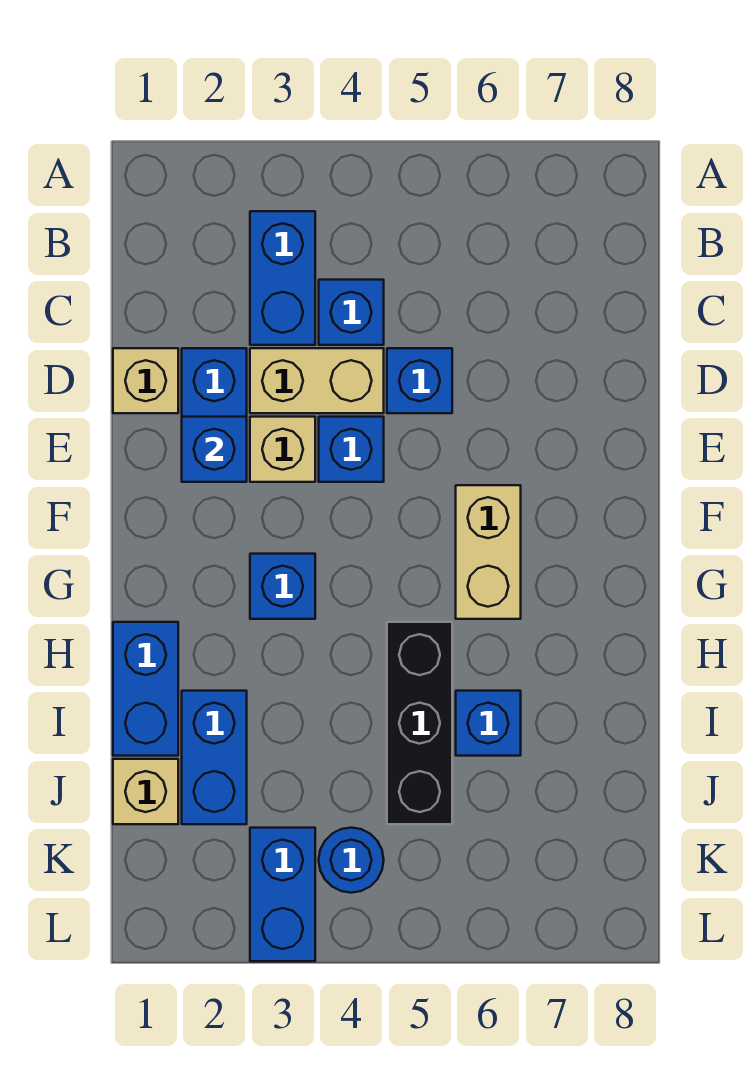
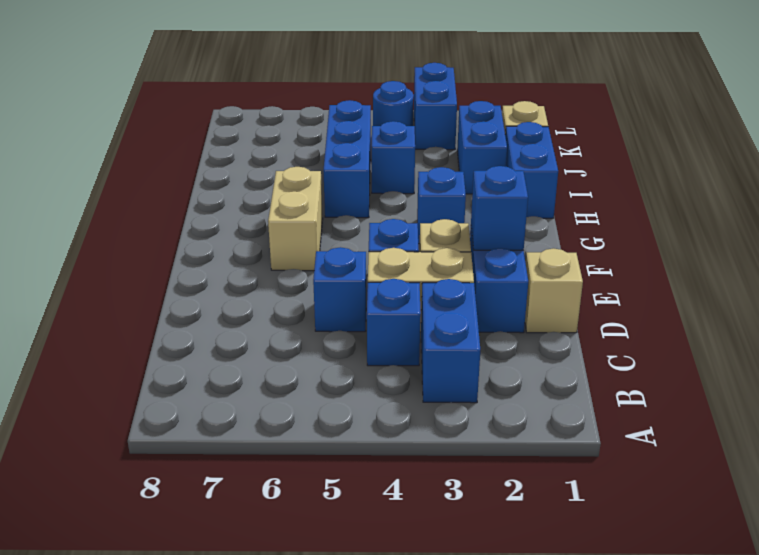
black 1x3 brick [387,622,452,824] -> blue 1x3 brick [323,100,371,218]
blue 1x1 brick [456,691,521,756] -> blue 1x1 brick moved to [372,121,415,194]

